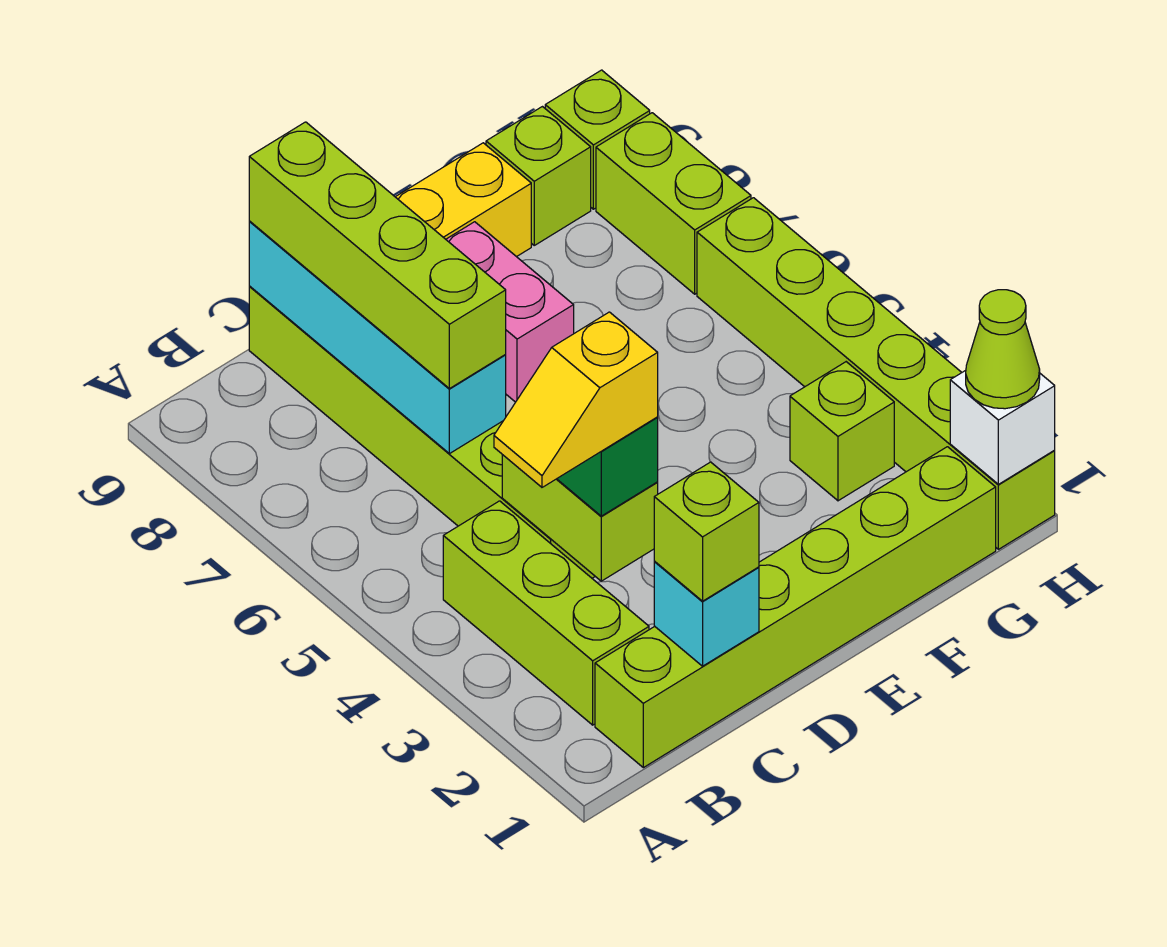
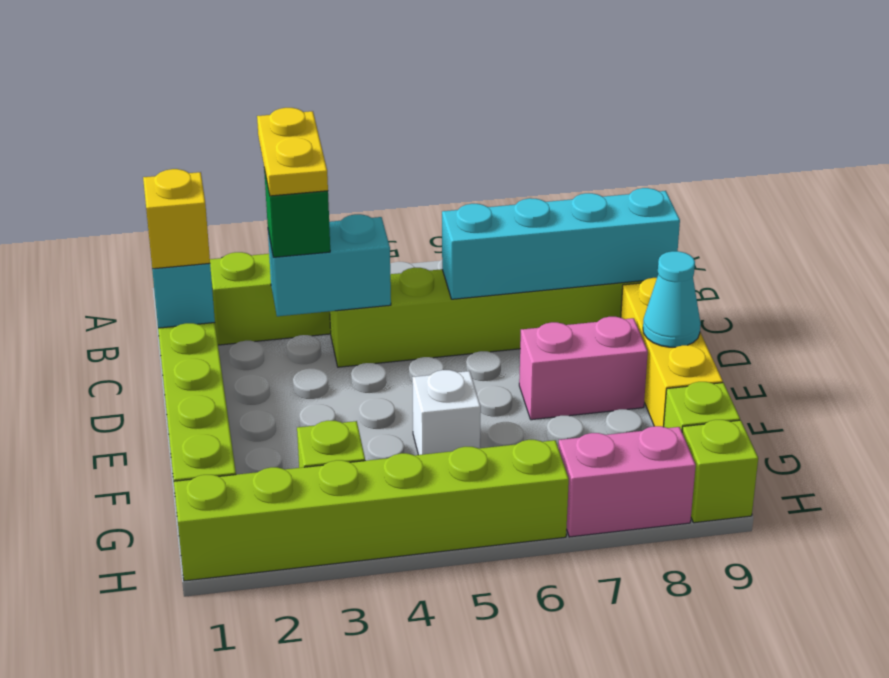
yellow 1x2 slope [494,312,658,487] -> yellow 1x2 plate [257,108,328,196]
lime 1x1 brick [654,462,759,601] -> yellow 1x1 brick [143,169,210,269]
lime 1x2 brick [502,455,658,581] -> cyan 1x2 brick [268,214,391,316]
lime 1x4 brick [249,122,506,389] -> none
none -> cyan 1x1 cone [643,251,701,347]
white 1x1 brick [950,370,1055,484] -> white 1x1 brick moved to [412,370,481,455]
lime 1x1 cone [966,290,1040,409] -> none
lime 1x2 brick [596,113,751,294] -> pink 1x2 brick [558,426,696,537]

